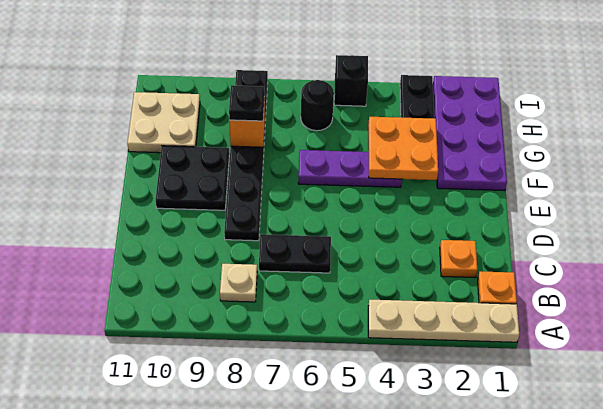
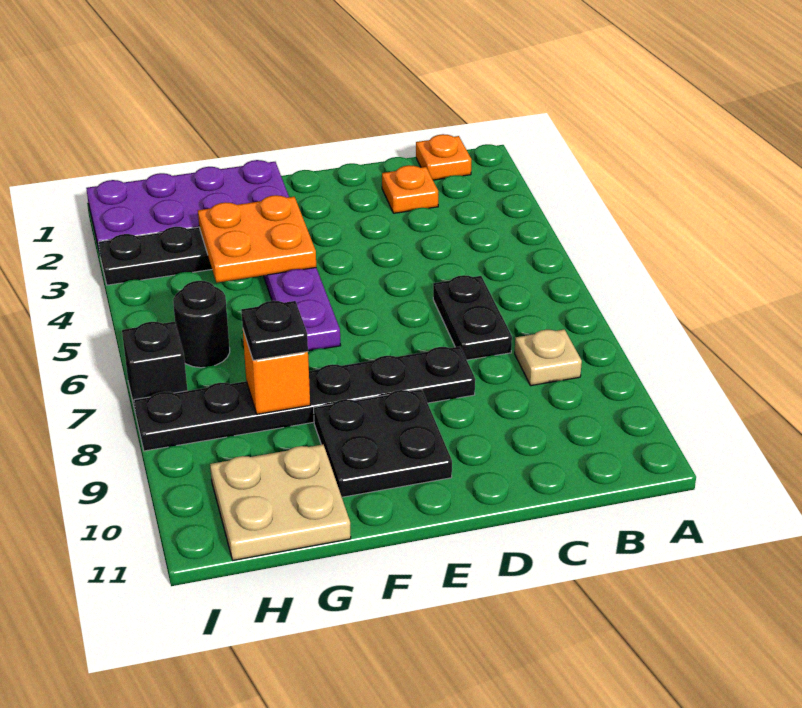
tan 1x4 plate [368,300,519,342] -> none
black 1x1 brick [334,55,368,106] -> black 1x1 brick moved to [122,322,187,410]

